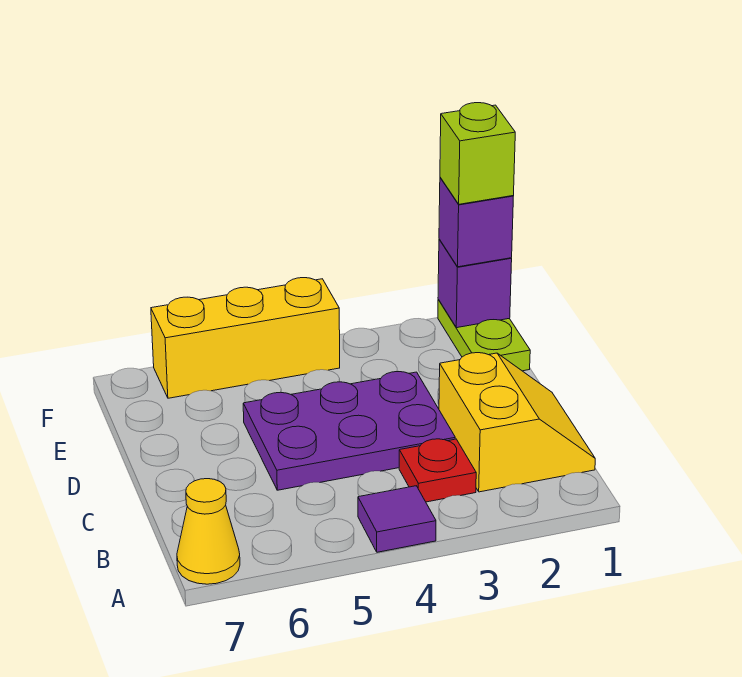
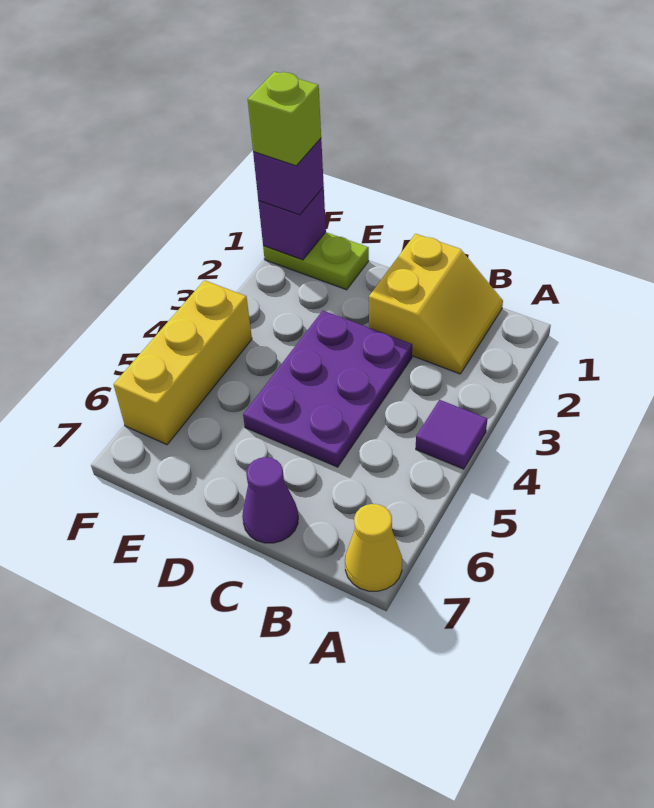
yellow 2x2 slope [439,353,595,492] -> yellow 2x2 slope turned to [369,234,503,374]
red 1x1 plate [399,439,476,502] -> none
none -> purple 1x1 cone [242,457,298,543]

